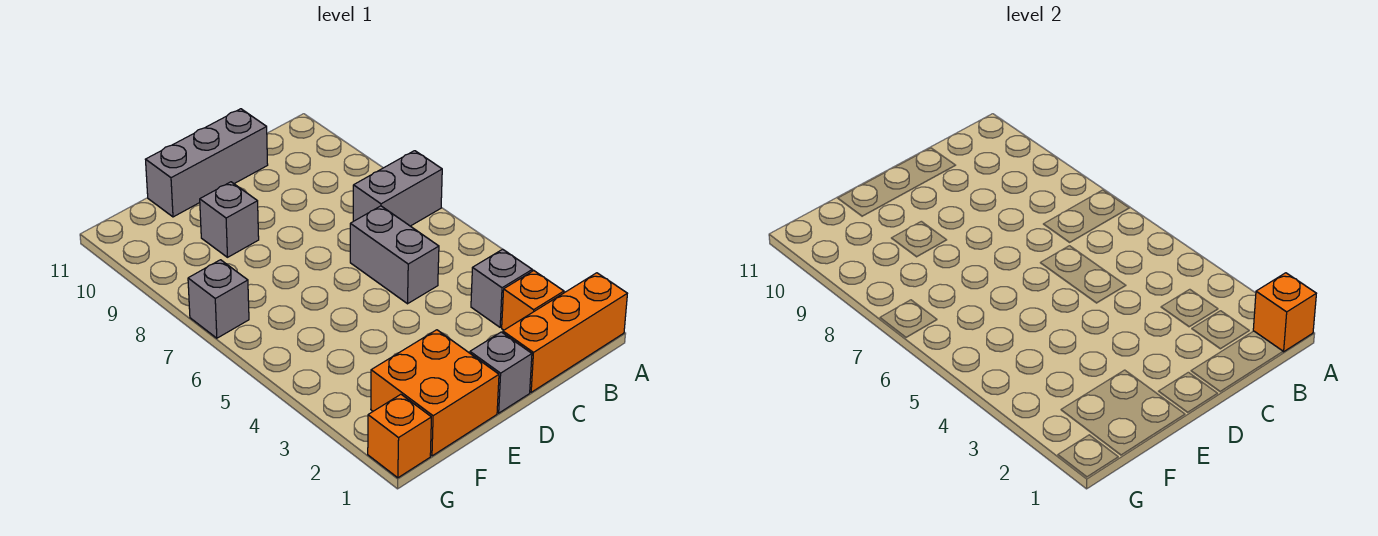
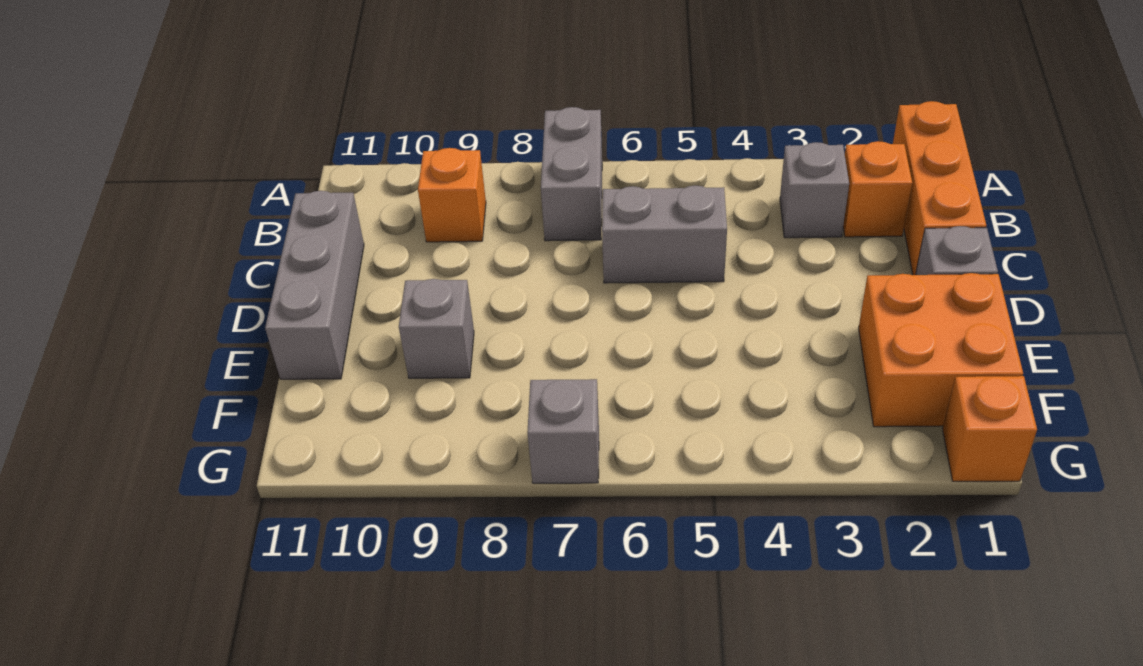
orange 1x1 brick [1253,273,1316,352] -> orange 1x1 brick moved to [418,148,486,242]

